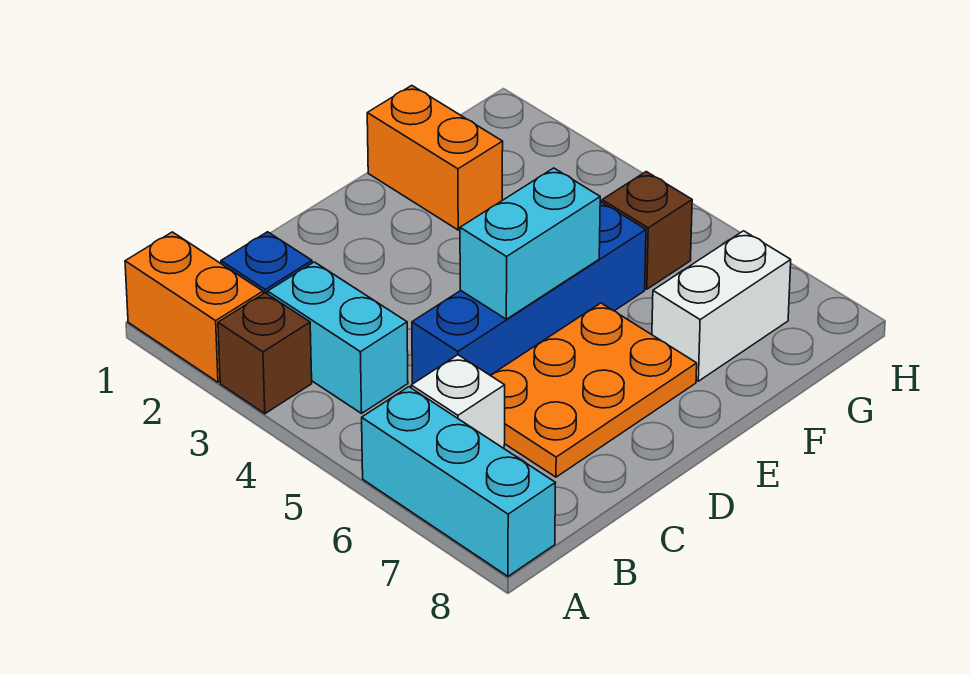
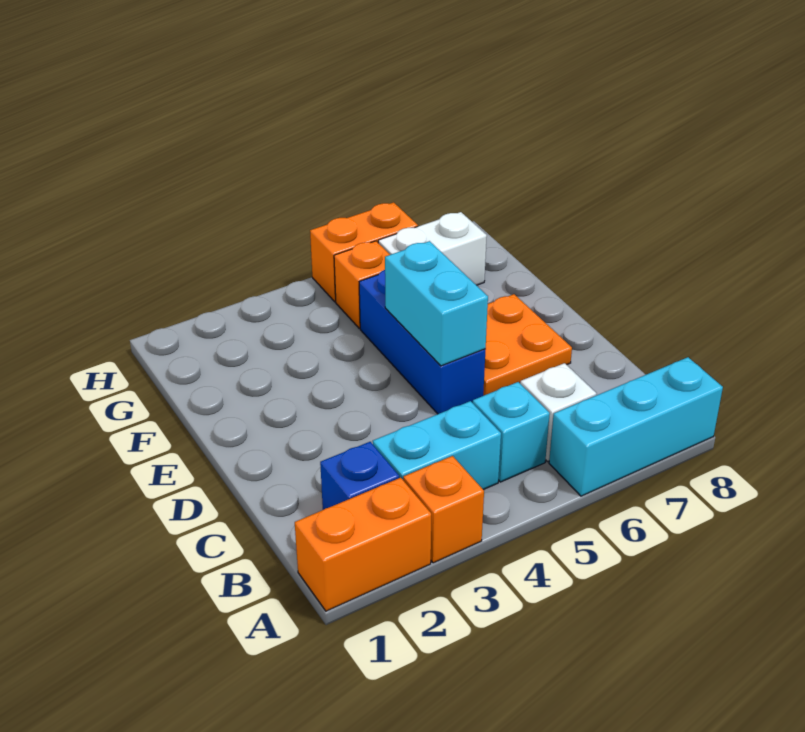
brown 1x1 brick [218,293,312,414] -> orange 1x1 brick [403,456,484,563]
none -> cyan 1x1 brick [473,382,550,482]
blue 1x4 brick [412,201,646,384] -> blue 1x3 brick [359,270,485,414]
orange 2x3 plate [491,303,697,477] -> orange 2x2 plate [483,294,572,396]
orange 1x2 brick [367,85,503,230] -> orange 1x2 brick moved to [310,202,418,302]
white 1x2 brick [652,231,791,381] -> white 1x2 brick turned to [378,212,487,285]
brown 1x1 brick [602,172,692,289] -> orange 1x1 brick [334,241,390,328]

